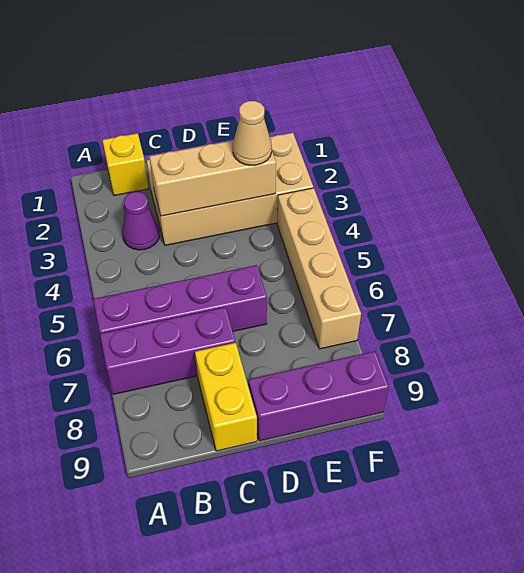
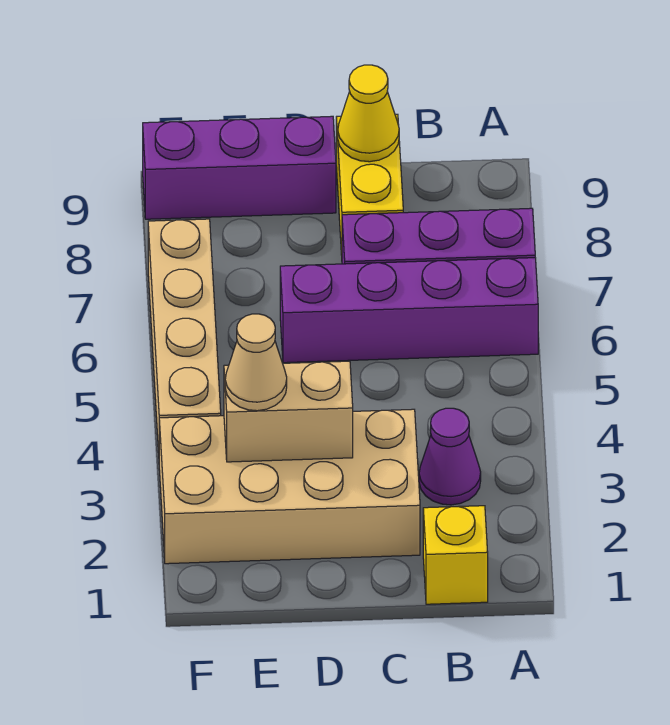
tan 1x3 brick [149,140,276,216] -> tan 1x2 brick [224,361,353,462]
none -> yellow 1x1 cone [338,65,399,162]

